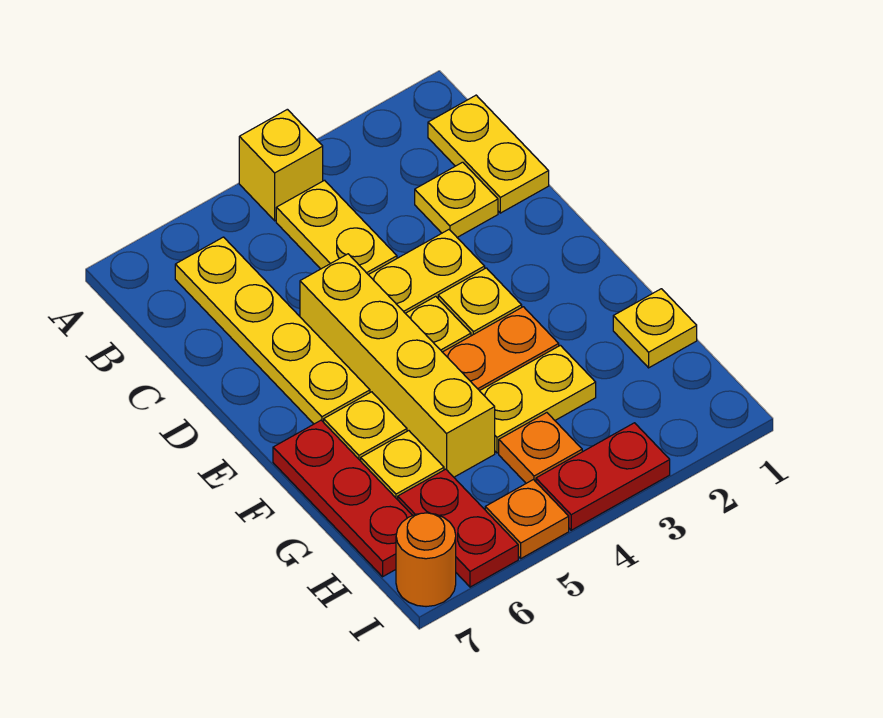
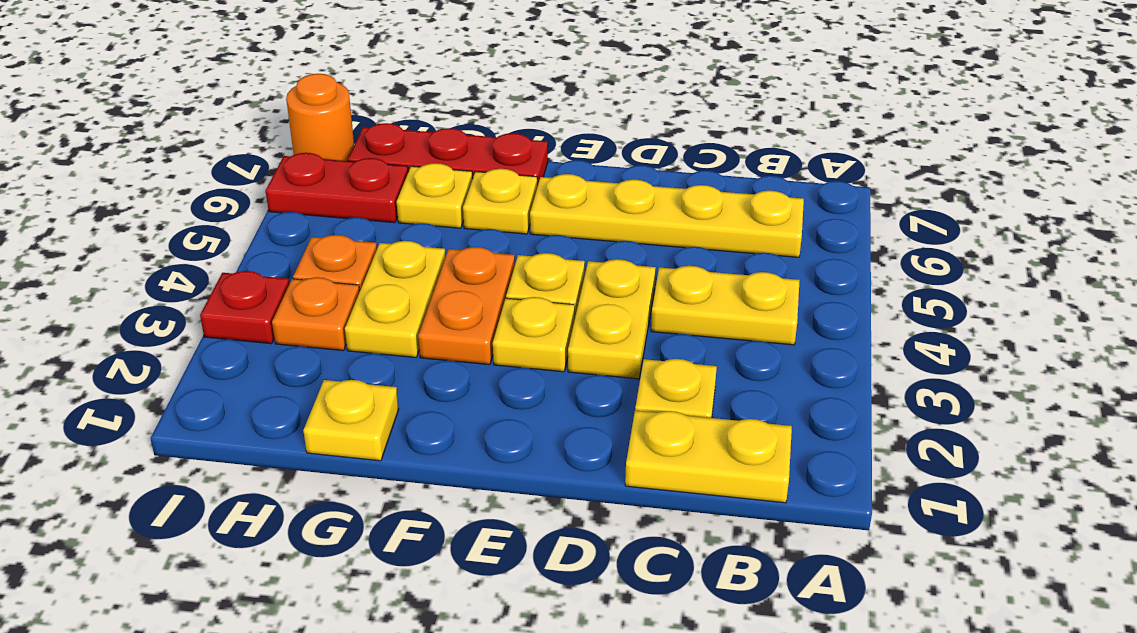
yellow 1x1 brick [239,109,323,221] -> none
yellow 1x4 brick [300,254,495,477] -> none
red 1x2 plate [536,423,670,530] -> red 1x1 plate [200,271,289,344]
orange 1x1 plate [485,480,569,558] -> orange 1x1 plate moved to [272,277,360,351]

